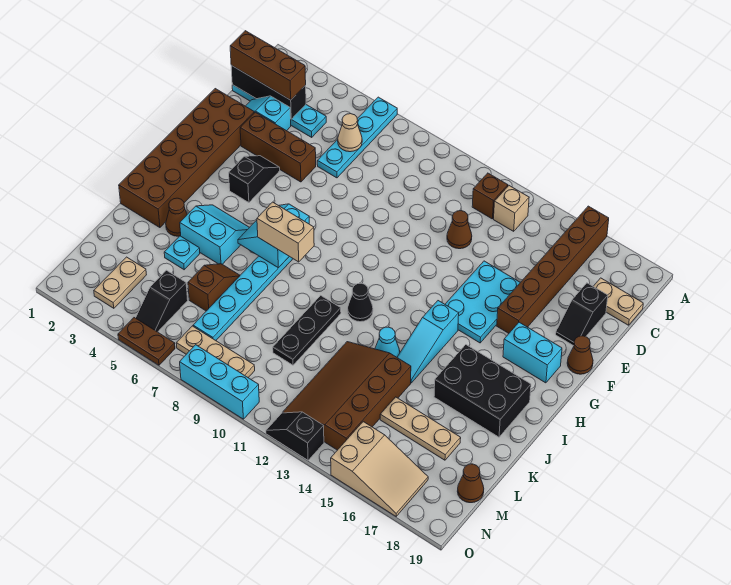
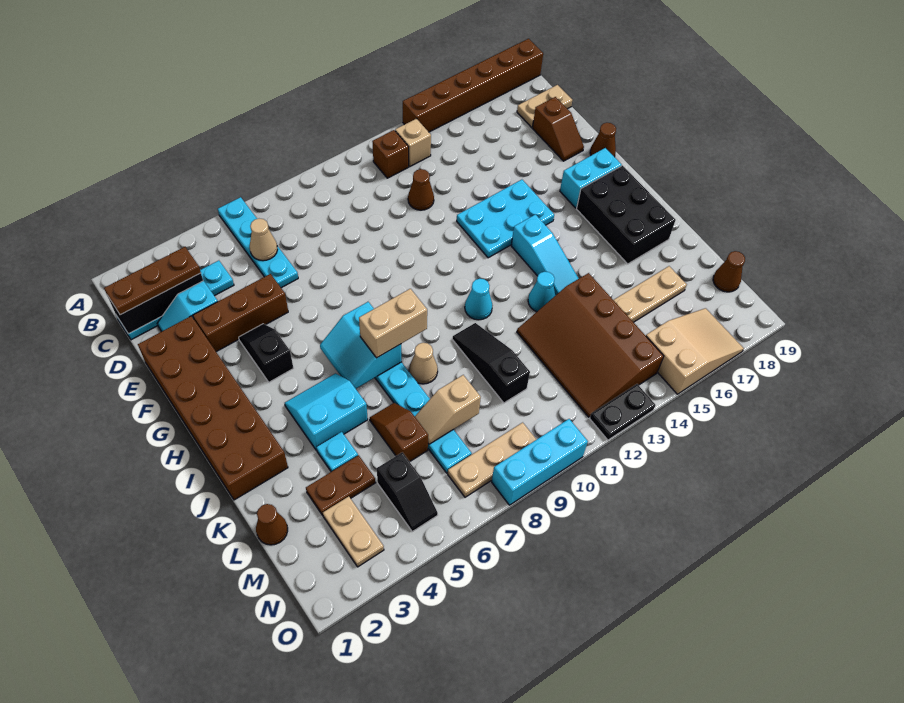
brown 1x6 brick [497,206,609,333] -> brown 1x6 brick turned to [403,39,543,132]
brown 1x3 brick [230,31,306,100] -> brown 1x3 plate [104,247,201,315]
black 1x2 slope [556,283,608,346] -> brown 1x2 slope [532,97,584,161]
cyan 2x3 plate [445,261,520,343] -> cyan 2x3 plate turned to [457,180,554,258]
black 1x1 cone [348,283,373,322] -> cyan 1x1 cone [465,279,492,320]
black 2x3 brick [434,345,531,437] -> black 2x3 brick turned to [577,166,676,264]
brown 1x1 cone [166,198,187,236] -> brown 1x1 cone moved to [256,504,288,545]
none -> tan 1x1 cone [409,343,438,384]
black 1x3 plate [273,295,341,365] -> black 1x3 slope [452,323,530,403]
none -> tan 1x2 slope [415,375,481,444]
brown 1x2 plate [118,318,175,365] -> brown 1x2 plate moved to [306,455,375,515]
black 1x2 slope [266,412,324,460] -> black 1x2 plate [590,384,656,440]

